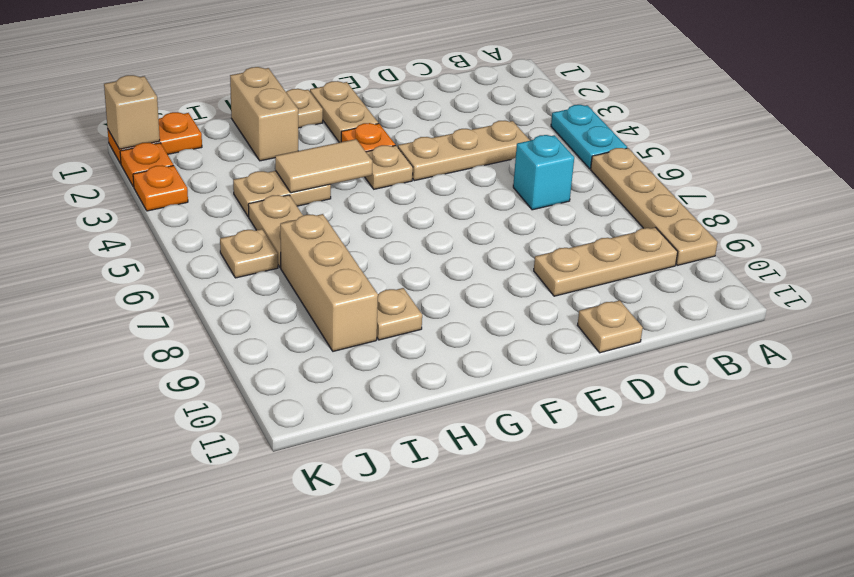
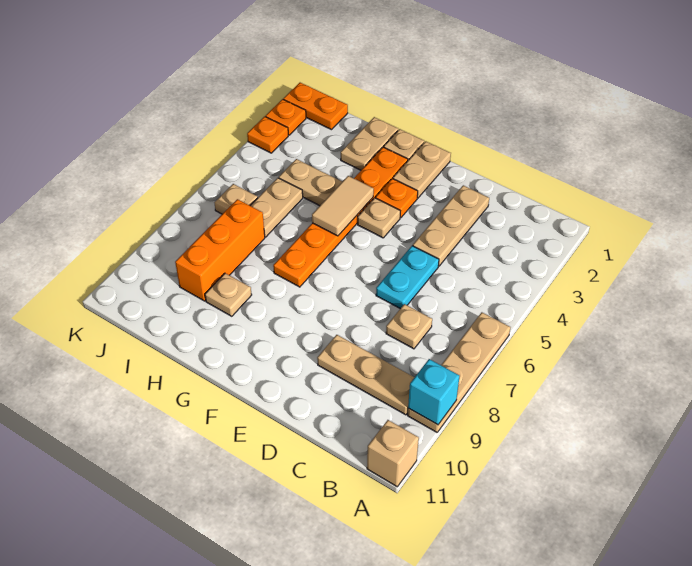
cyan 1x2 plate [551,105,627,169] -> cyan 1x2 plate moved to [376,246,439,309]
tan 1x3 plate [398,121,530,181] -> tan 1x3 plate turned to [413,185,489,266]
cyan 1x1 brick [513,135,574,210] -> cyan 1x1 brick moved to [408,359,460,425]
tan 1x1 plate [577,300,643,353] -> tan 1x1 plate moved to [386,304,432,349]
none -> orange 1x6 plate [273,147,408,287]
tan 1x2 tile [275,139,373,193] -> tan 1x2 tile turned to [312,176,374,236]
tan 1x2 brick [230,67,298,161] -> tan 1x2 plate [341,117,398,170]
tan 1x3 brick [280,214,378,351] -> orange 1x3 brick [175,199,265,301]
tan 1x1 brick [104,75,160,149] -> tan 1x1 brick moved to [367,420,419,487]

